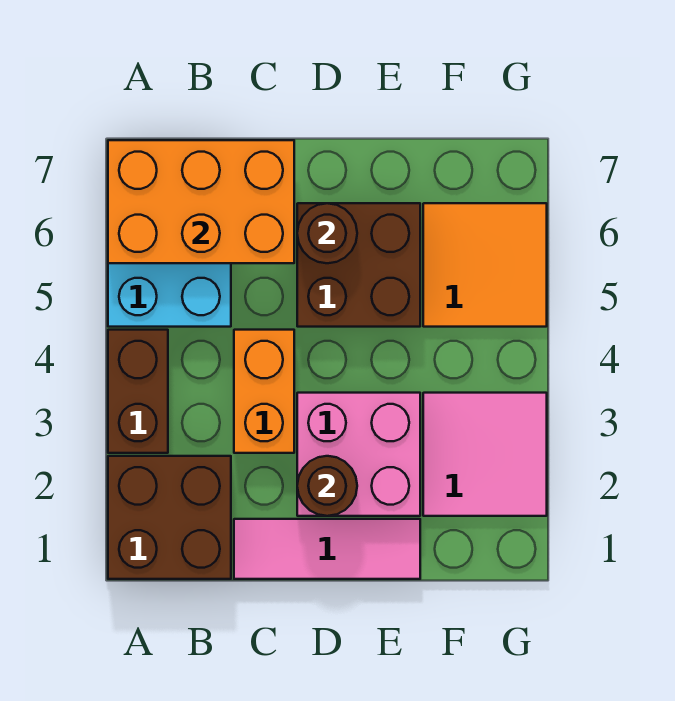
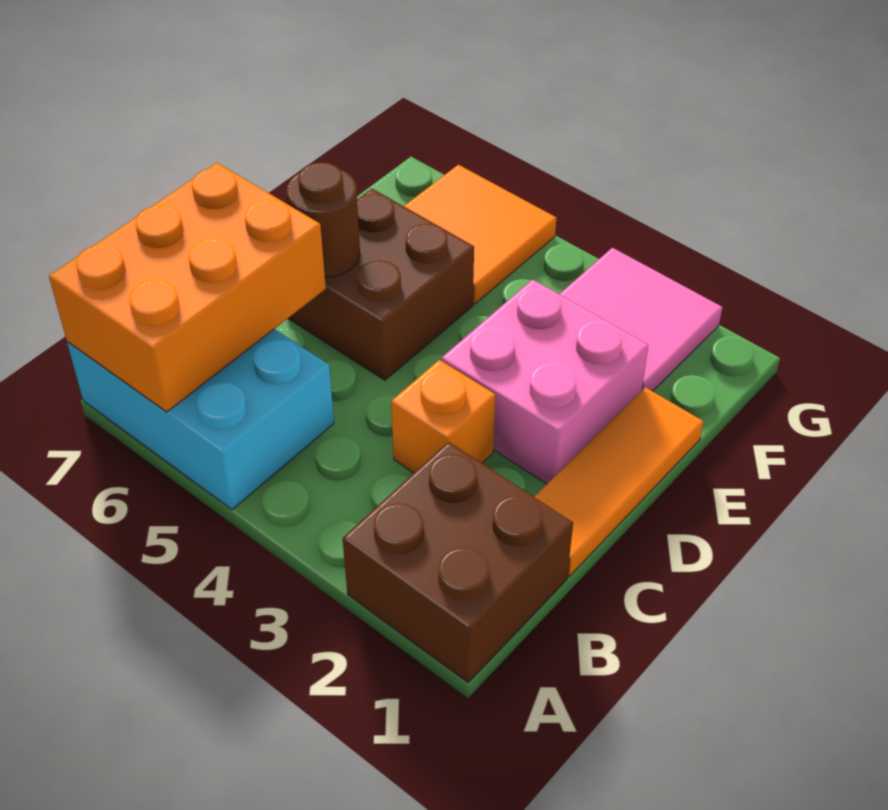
brown 1x2 brick [108,330,168,453] -> none
pink 1x3 tile [234,519,420,579] -> orange 1x3 tile [534,387,704,576]
orange 1x2 brick [234,330,294,453] -> orange 1x1 brick [391,360,496,473]
brown 1x1 round brick [297,456,357,516] -> none

